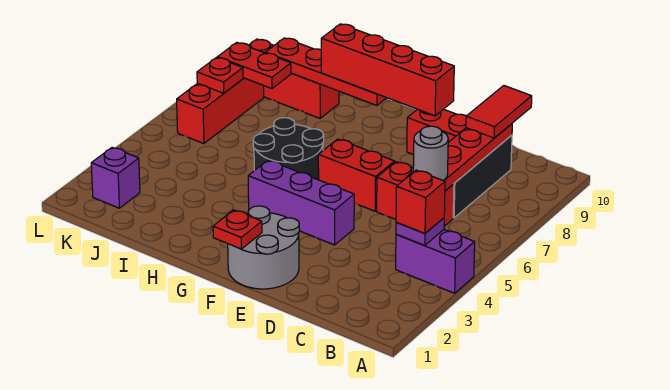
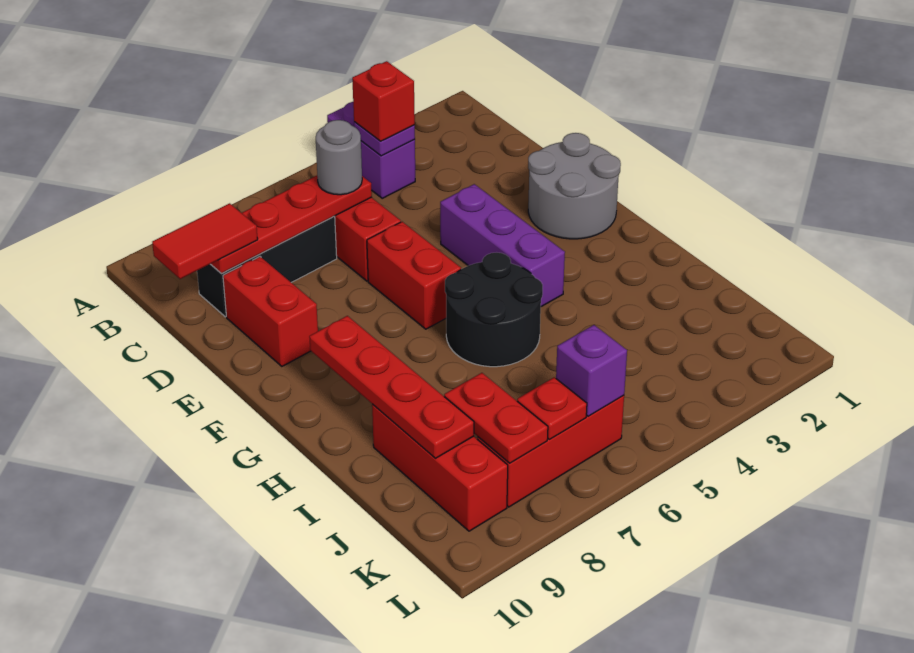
red 1x4 brick [321,24,454,116] -> none
red 1x1 plate [213,210,262,249] -> none
purple 1x1 brick [91,147,140,208] -> purple 1x1 brick moved to [556,325,627,416]

